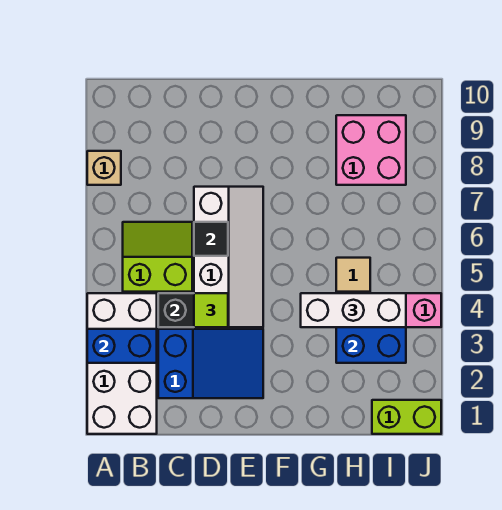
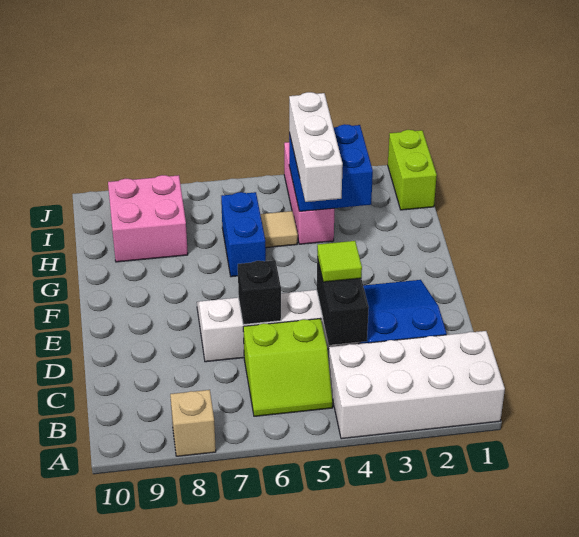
blue 1x2 brick [87,329,157,363] -> blue 1x2 brick moved to [221,192,266,277]
lime 2x2 slope [123,222,192,292] -> lime 2x2 slope turned to [243,318,333,416]
black 1x1 tile [194,222,228,256] -> black 1x1 brick [238,260,281,325]

